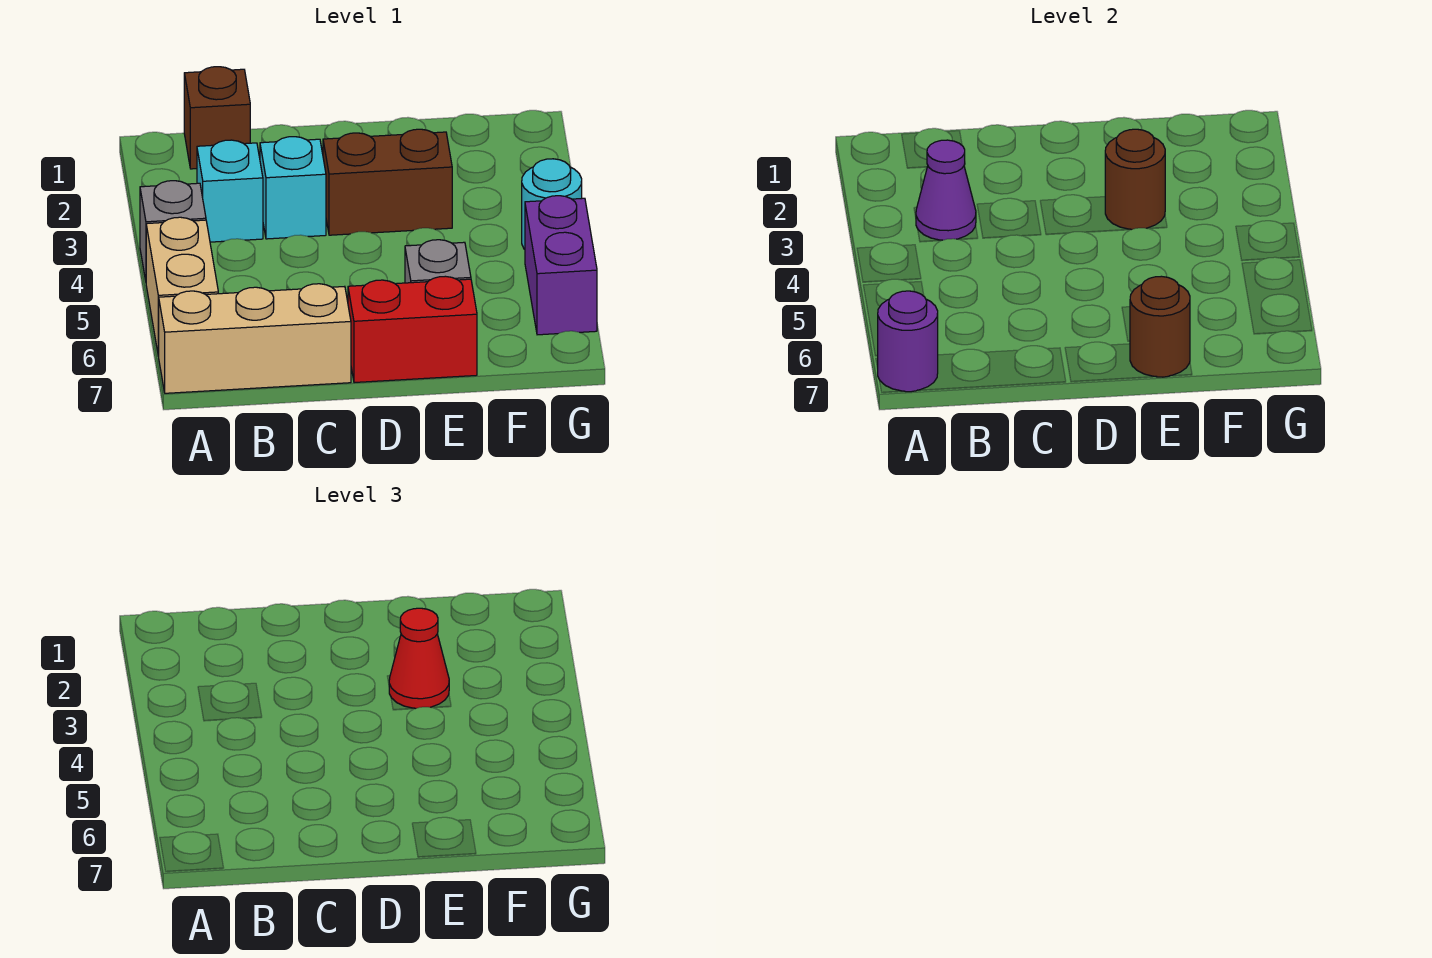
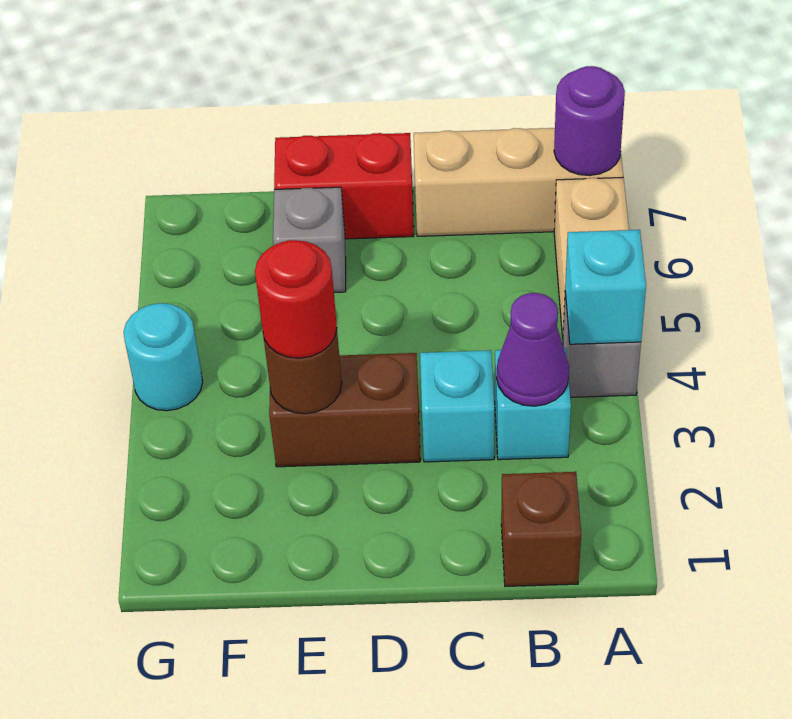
none -> cyan 1x1 brick [565,230,646,344]
red 1x1 cone [389,608,449,709] -> red 1x1 round brick [255,240,337,358]
brown 1x1 round brick [1130,276,1190,377] -> none
purple 1x2 brick [525,196,597,335] -> none

